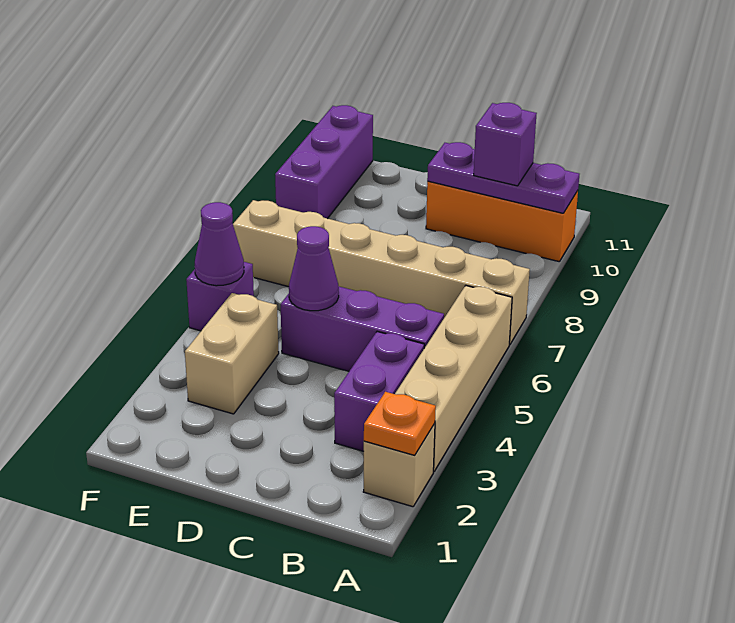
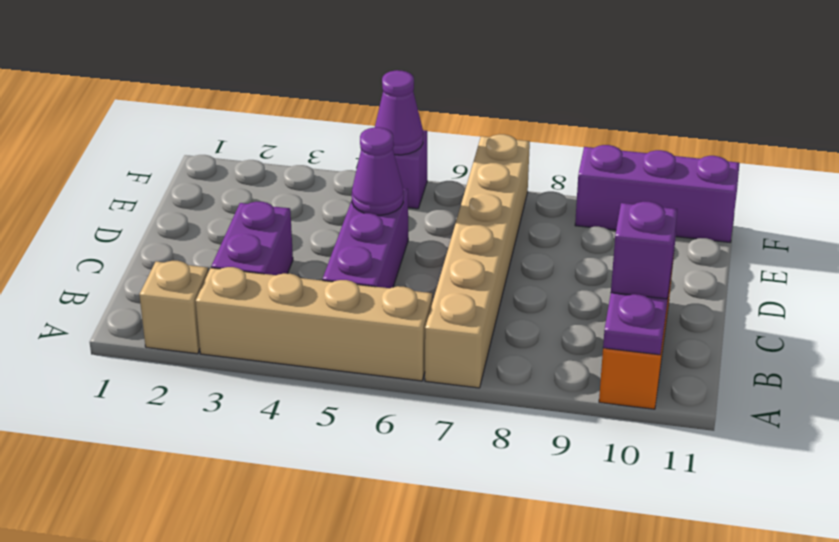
orange 1x1 plate [364,392,436,455] -> none
purple 1x2 brick [334,332,424,451] -> purple 1x2 brick turned to [211,202,293,275]
tan 1x2 brick [185,293,279,414] -> none

